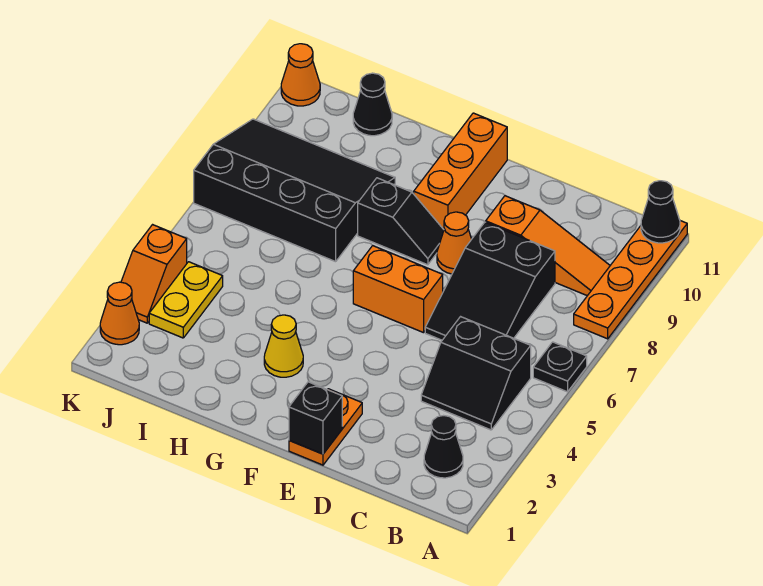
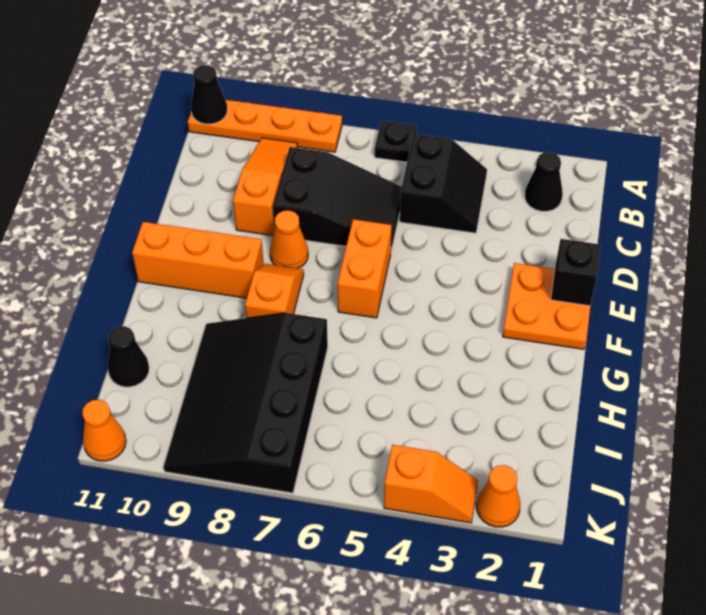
orange 1x2 plate [289,389,362,465] -> orange 2x2 plate [503,263,590,349]
black 1x2 slope [358,178,444,265] -> orange 1x2 slope [245,264,304,318]
yellow 1x1 cone [264,315,303,377] -> none
yellow 1x2 plate [149,262,223,338] -> none

